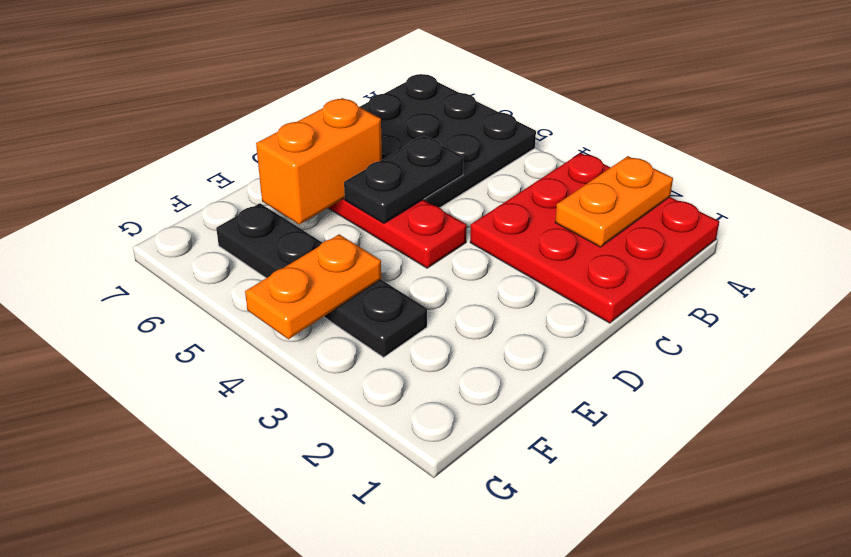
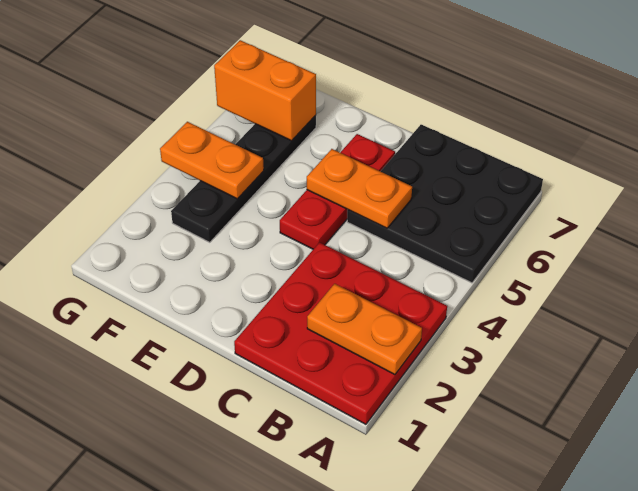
black 1x2 plate [344,136,463,223] -> orange 1x2 plate [307,149,412,228]
orange 1x2 brick [256,98,382,224] -> orange 1x2 brick moved to [214,40,316,141]

